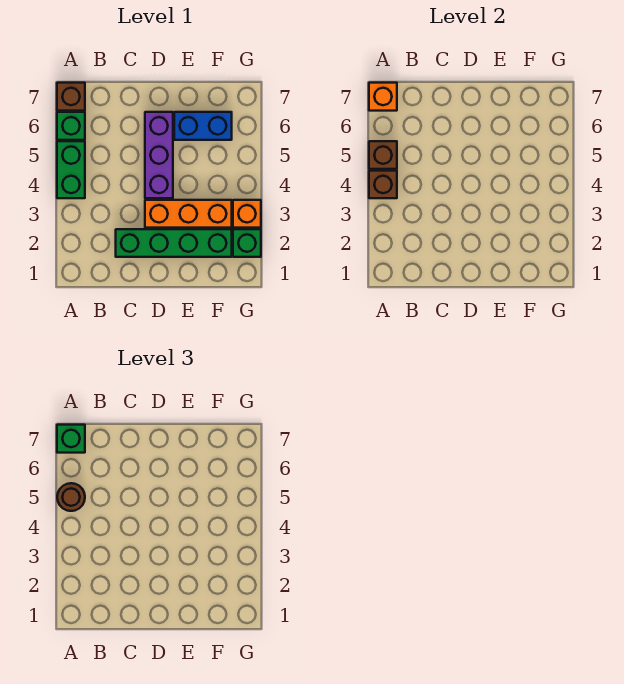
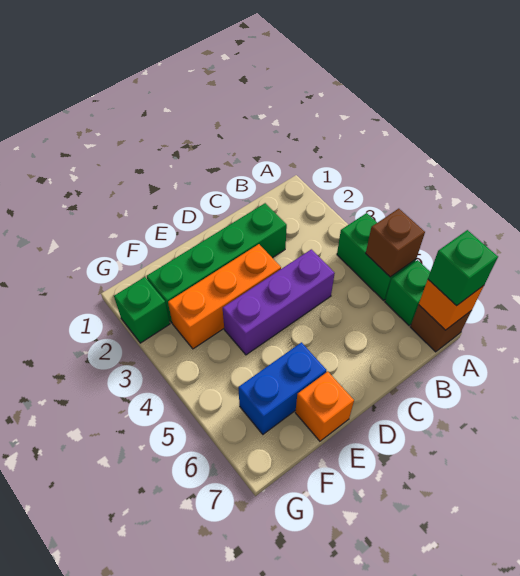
brown 1x1 brick [369,171,397,198] -> none
brown 1x1 round brick [57,483,85,511] -> none
purple 1x3 brick [145,112,173,198] -> purple 1x3 brick turned to [223,249,335,355]
orange 1x1 brick [233,200,261,228] -> orange 1x1 brick moved to [295,372,354,441]

